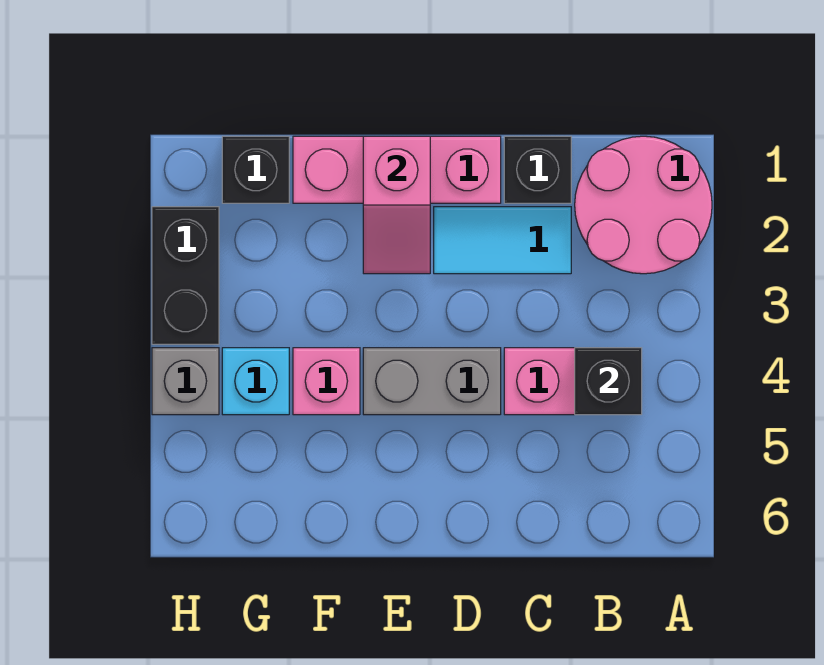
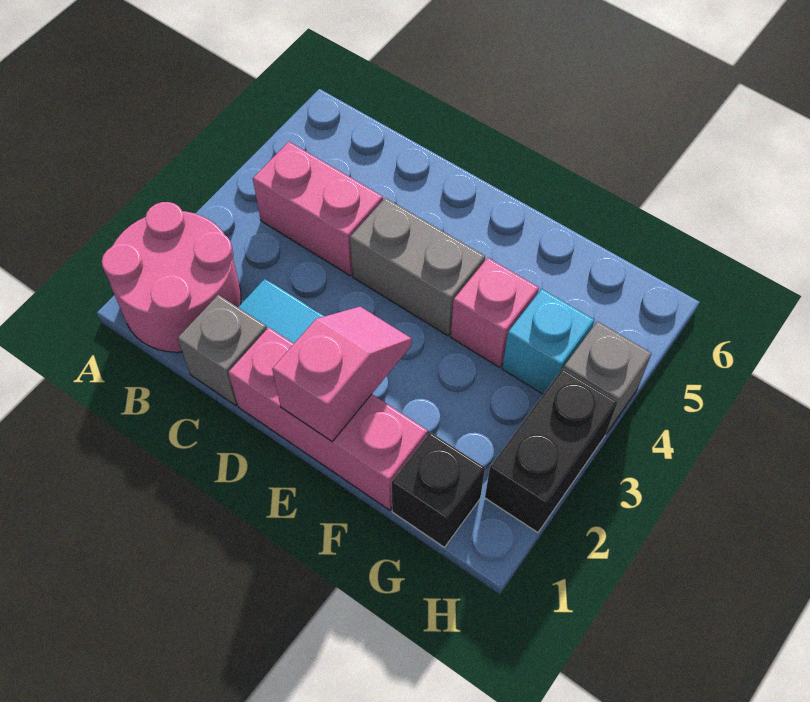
black 1x1 brick [575,348,642,415] -> none
black 1x1 brick [504,136,571,203] -> grey 1x1 brick [178,295,267,406]

